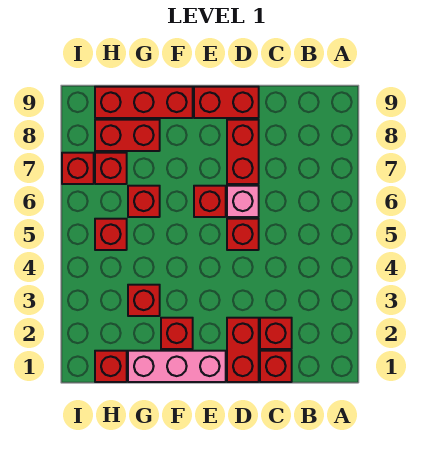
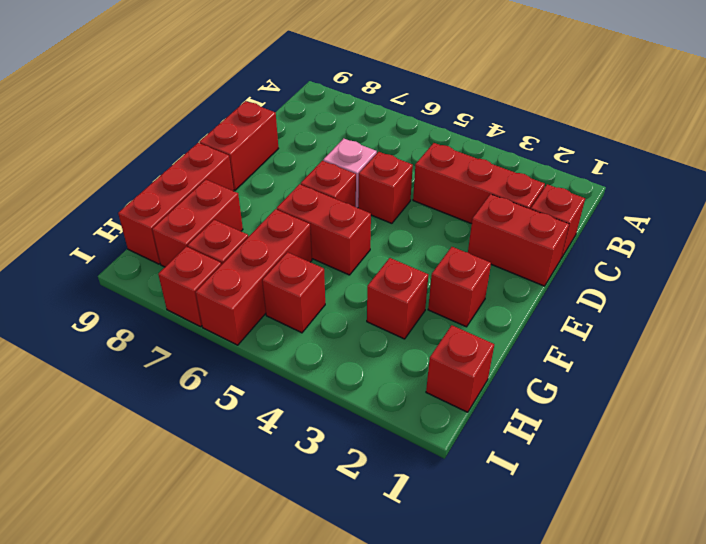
red 1x1 brick [260,318,292,349] -> red 1x3 brick [413,143,545,224]
red 1x2 brick [227,120,259,184] -> red 1x2 brick moved to [277,184,371,275]
pink 1x3 brick [128,351,226,382] -> none
red 1x1 brick [128,186,160,217] -> red 1x3 brick [196,209,312,345]

